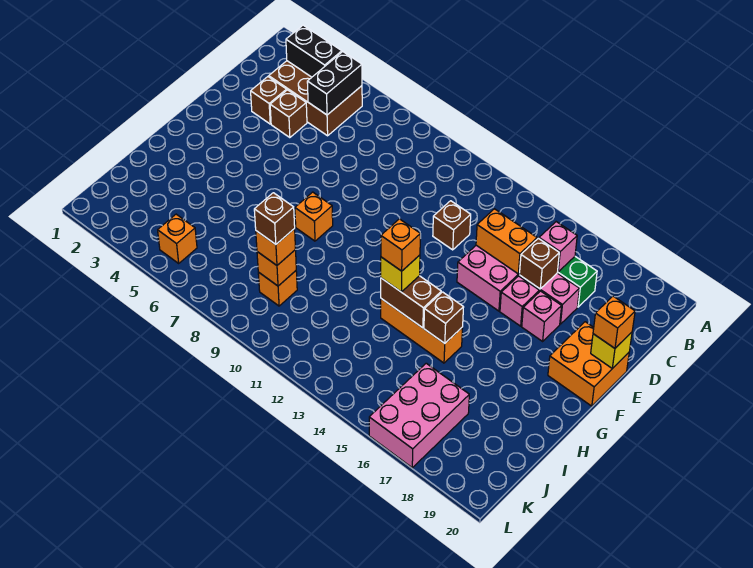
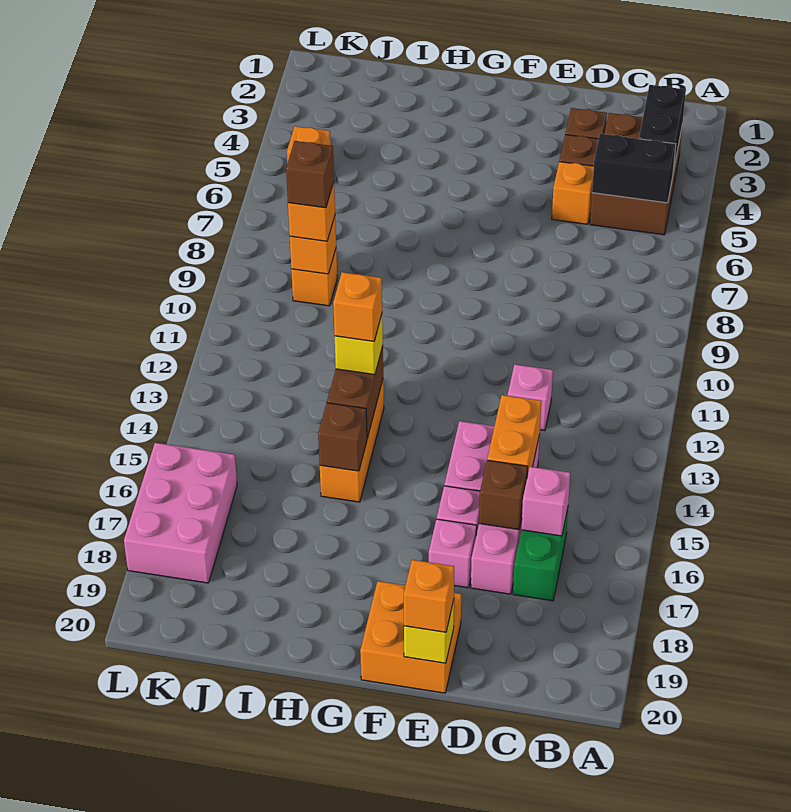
brown 1x1 brick [433,201,471,250] -> pink 1x1 brick [508,365,553,431]
orange 1x1 brick [295,192,333,241] -> orange 1x1 brick moved to [552,162,594,224]
pink 2x3 brick [369,363,469,468] -> pink 2x3 brick turned to [124,443,237,583]

